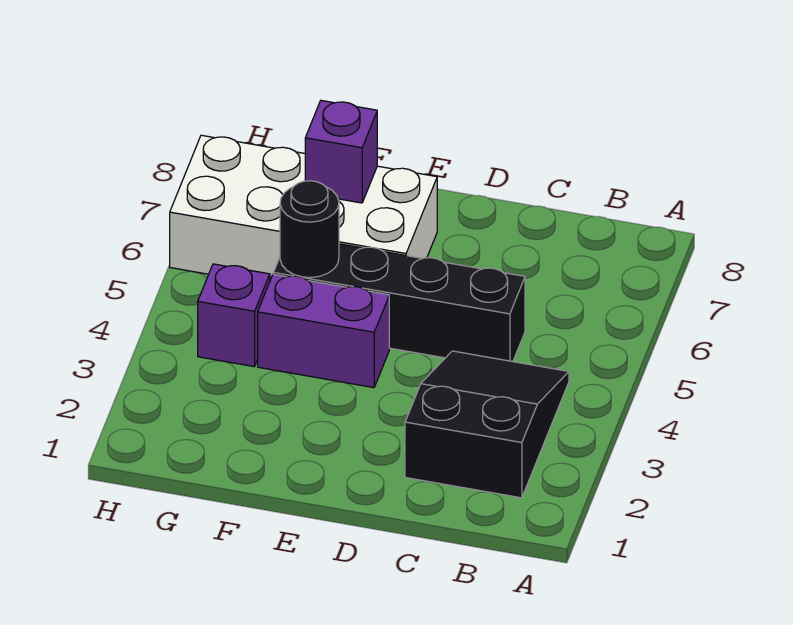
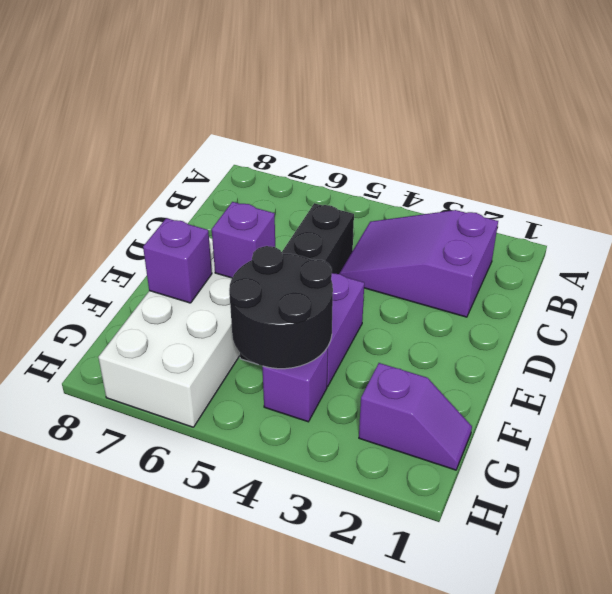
black 2x3 slope [405,351,569,498] -> purple 2x3 slope [339,210,498,317]
none -> purple 1x1 brick [212,202,275,278]
black 1x1 round brick [280,181,339,278] -> black 2x2 round brick [229,246,333,369]
none -> purple 1x2 slope [359,363,472,470]

